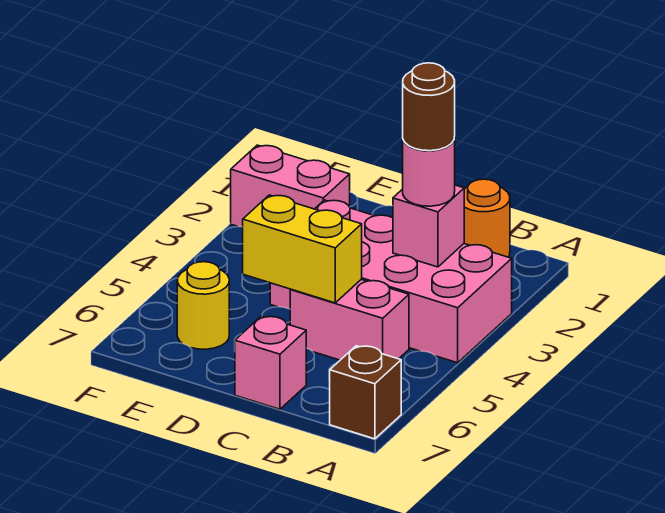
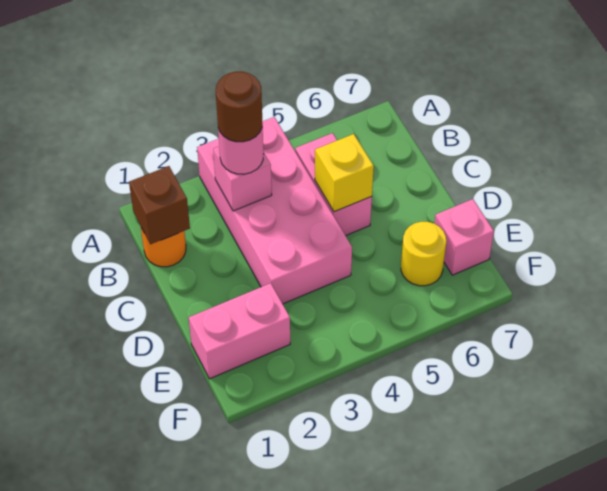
brown 1x1 brick [330,346,401,439] -> brown 1x1 brick moved to [129,166,190,244]
yellow 1x2 brick [243,195,362,303] -> yellow 1x1 brick [315,134,374,212]
pink 1x1 brick [235,316,306,409] -> pink 1x1 brick moved to [434,199,494,275]
pink 1x2 brick [231,145,350,227] -> pink 1x2 brick turned to [189,283,290,379]

